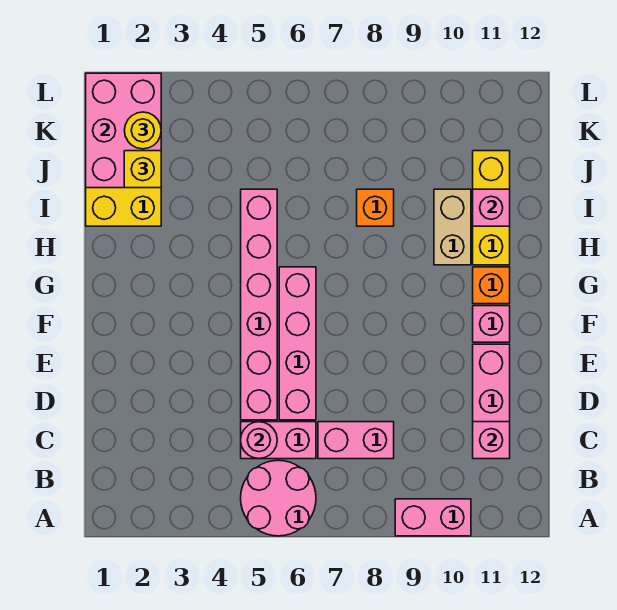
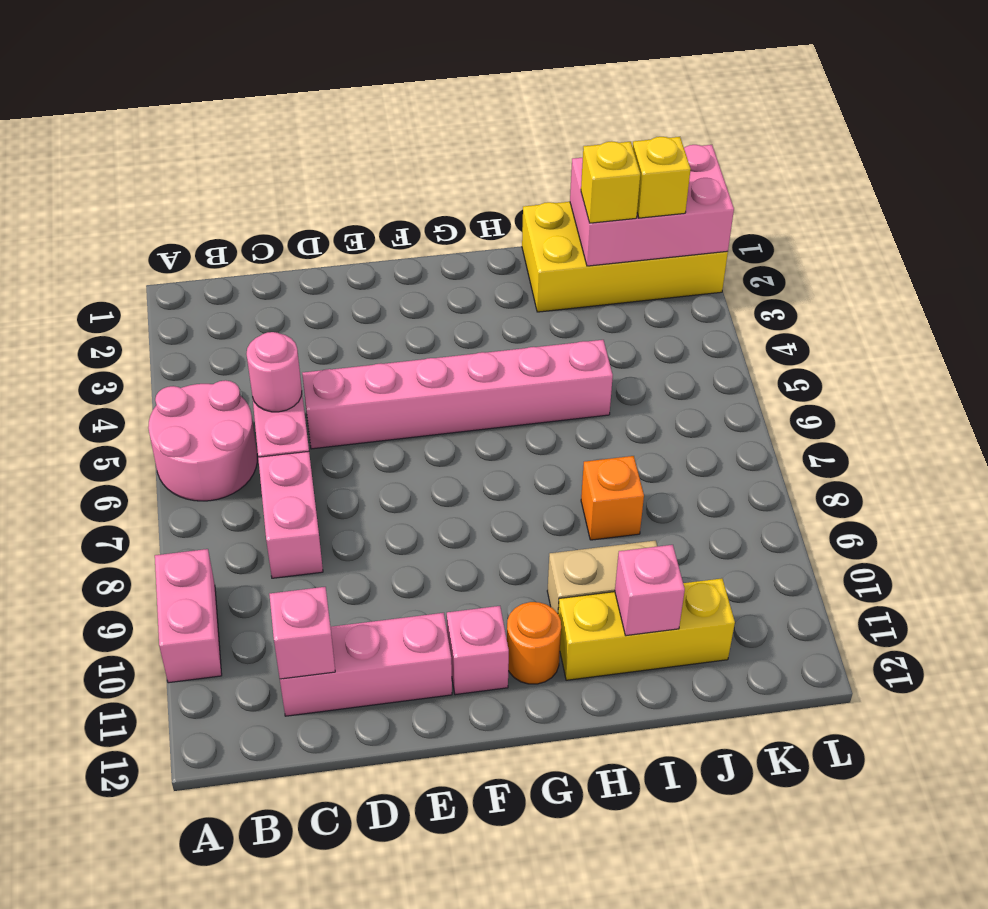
pink 1x4 brick [279,267,316,420] -> none
orange 1x1 brick [473,267,510,304] -> orange 1x1 round brick [507,602,561,684]
yellow 1x1 round brick [124,112,161,149] -> yellow 1x1 brick [633,137,691,218]

